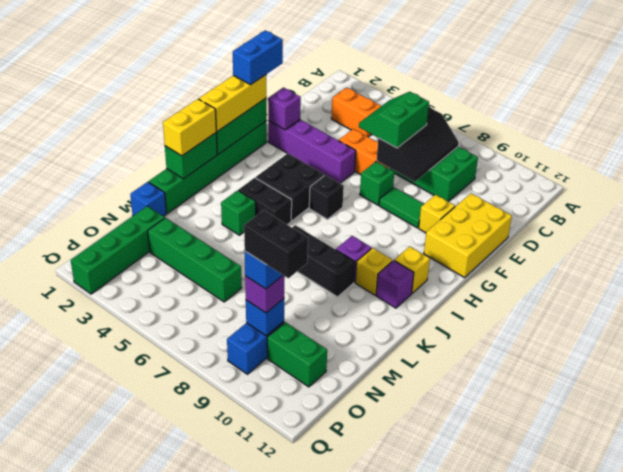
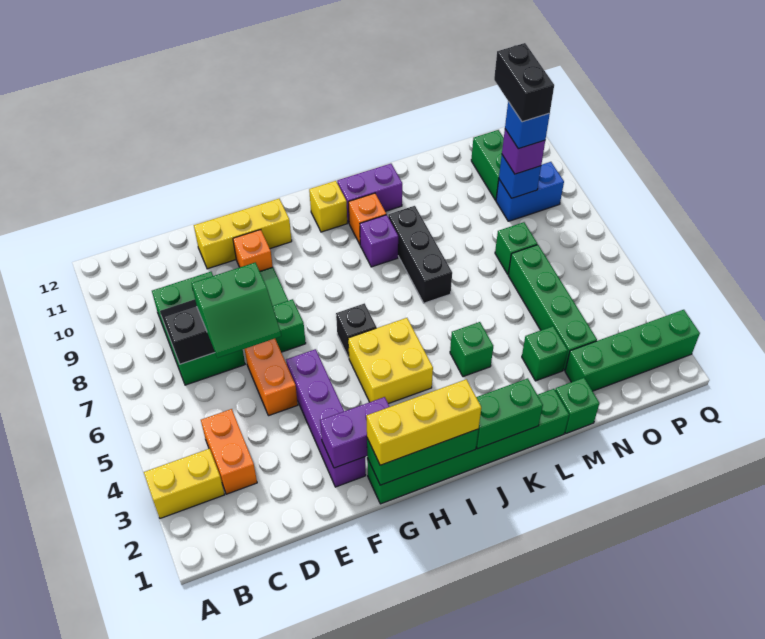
yellow 2x3 brick [424,193,512,278] -> yellow 1x3 brick [194,199,292,269]
blue 1x2 brick [233,30,283,85] -> none
purple 1x1 brick [268,88,301,130] -> purple 1x2 brick [320,397,389,468]
yellow 1x1 brick [419,195,455,233] -> orange 1x1 brick [233,230,273,271]
black 2x2 brick [256,153,324,221] -> yellow 2x2 brick [348,318,433,404]
yellow 1x2 brick [163,99,217,156] -> yellow 1x2 brick moved to [144,449,225,519]
black 1x2 brick [238,178,292,225] -> none
yellow 1x1 brick [355,248,392,295] -> orange 1x1 brick [348,193,386,244]
purple 1x1 brick [376,260,414,308] -> purple 1x2 brick [337,164,402,223]
blue 1x1 brick [130,182,166,216] -> green 1x1 brick [555,378,599,433]
none -> green 1x1 brick [522,326,568,381]
none -> green 1x1 brick [495,222,537,274]

